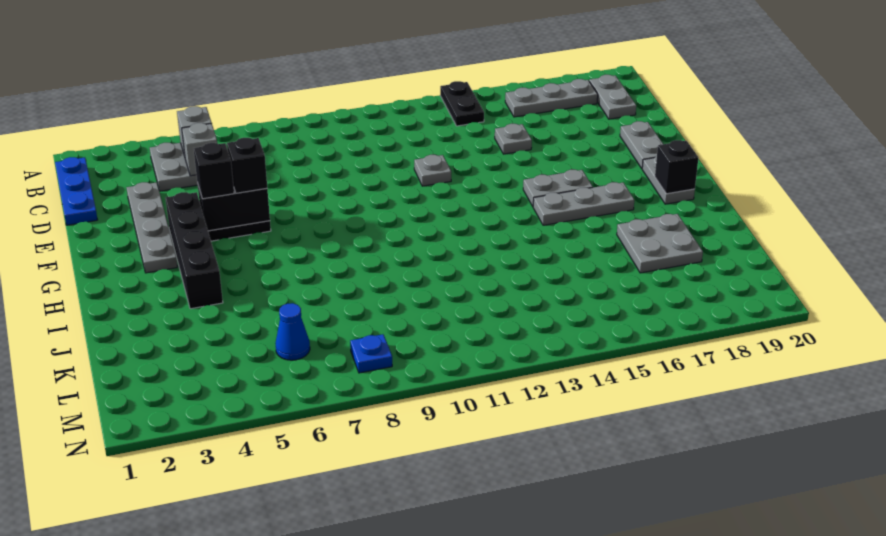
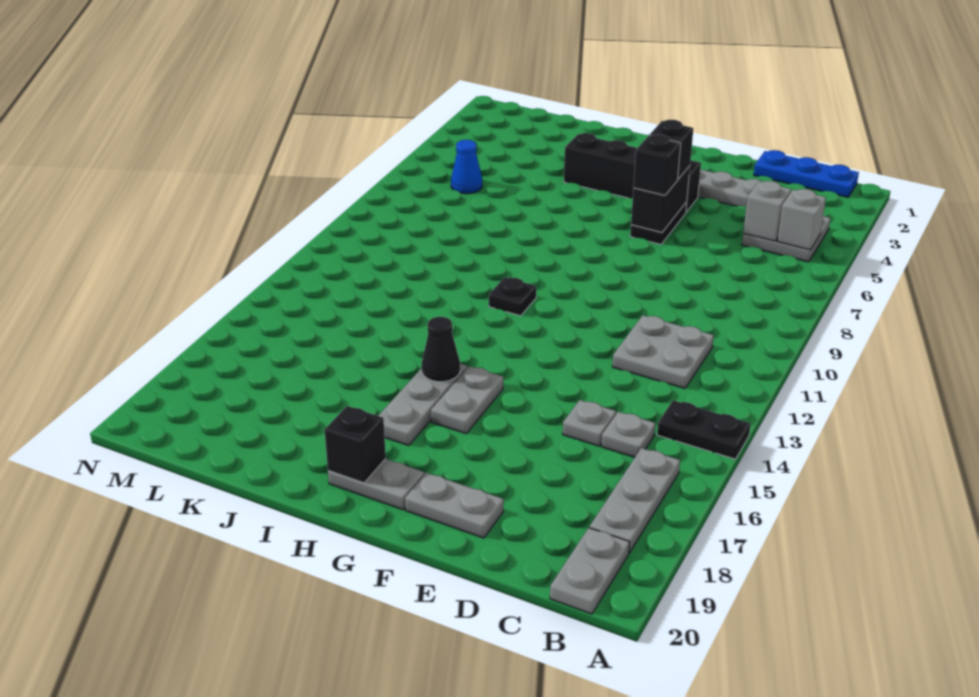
grey 1x2 plate [589,75,636,119] -> grey 1x2 plate turned to [550,528,630,614]
grey 1x1 plate [414,155,451,186] -> grey 1x1 plate moved to [601,412,655,457]
none -> black 1x1 plate [489,277,536,316]
none -> black 1x1 cone [422,317,460,382]
grey 2x2 plate [617,214,703,273] -> grey 2x2 plate moved to [612,315,714,388]
blue 1x1 plate [350,334,392,373] -> none

